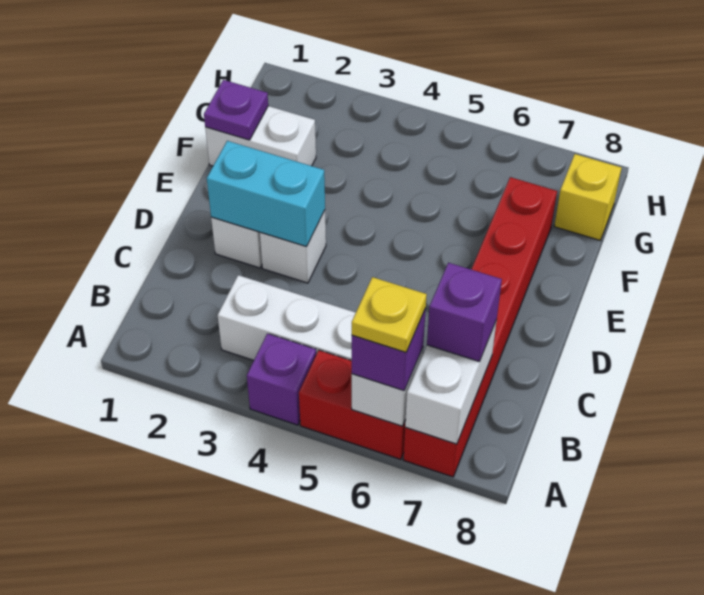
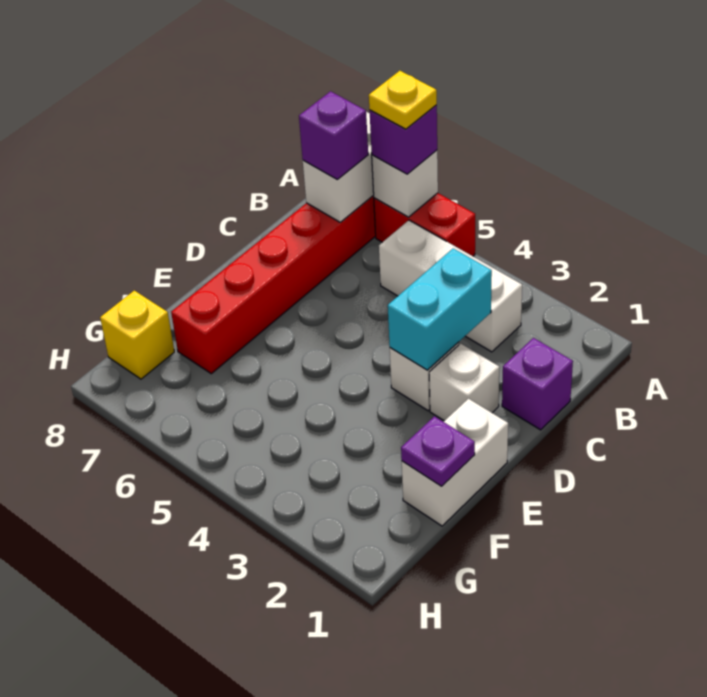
purple 1x1 brick [247,334,316,425] -> purple 1x1 brick moved to [502,338,573,430]
cyan 1x2 brick [207,141,325,247] -> cyan 1x2 brick turned to [388,248,492,370]
white 1x2 brick [205,106,316,166] -> white 1x2 brick turned to [402,399,508,526]

